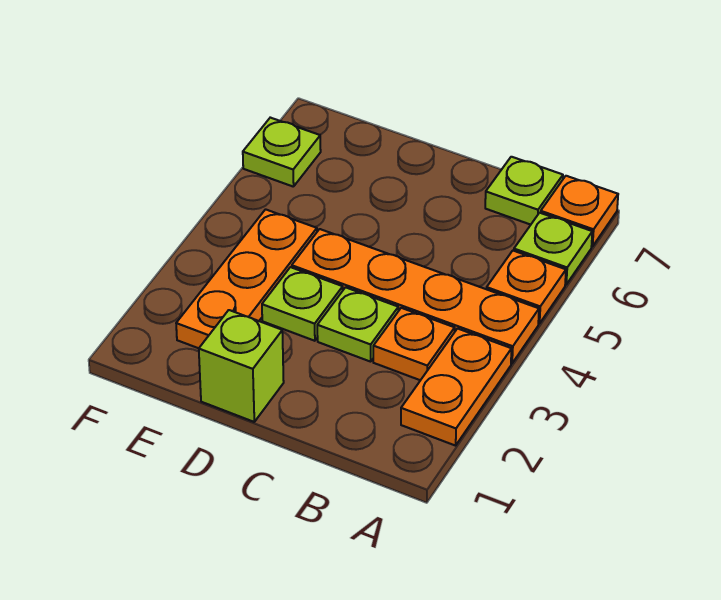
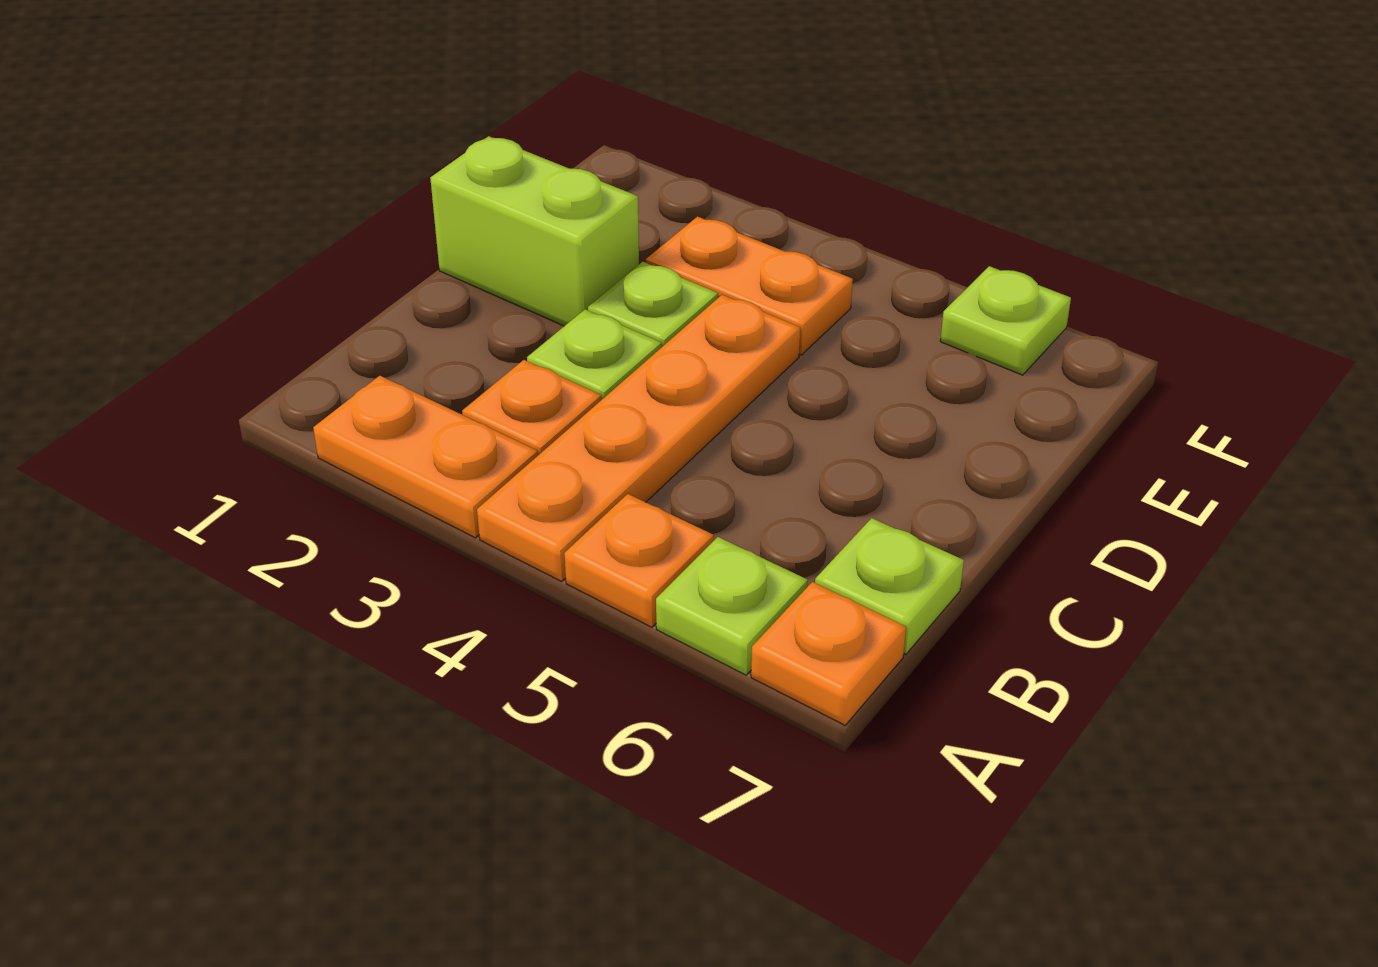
lime 1x1 brick [199,310,284,422] -> lime 1x2 brick [430,136,639,326]
orange 1x3 plate [176,209,317,348] -> orange 1x2 plate [645,217,853,355]

